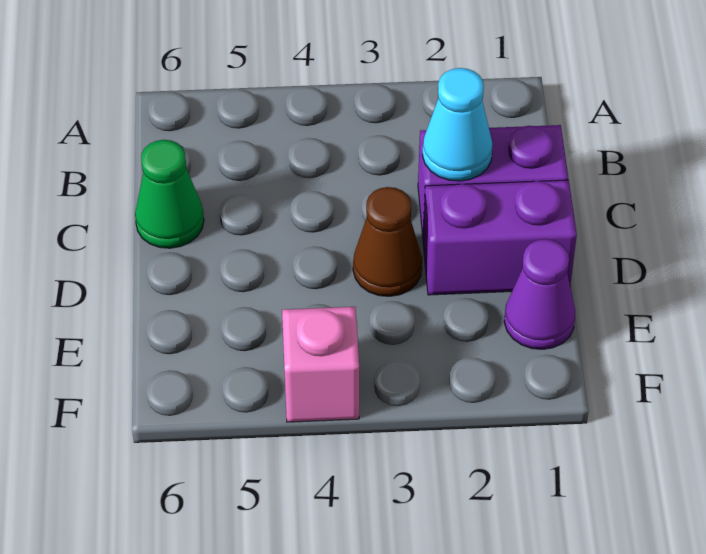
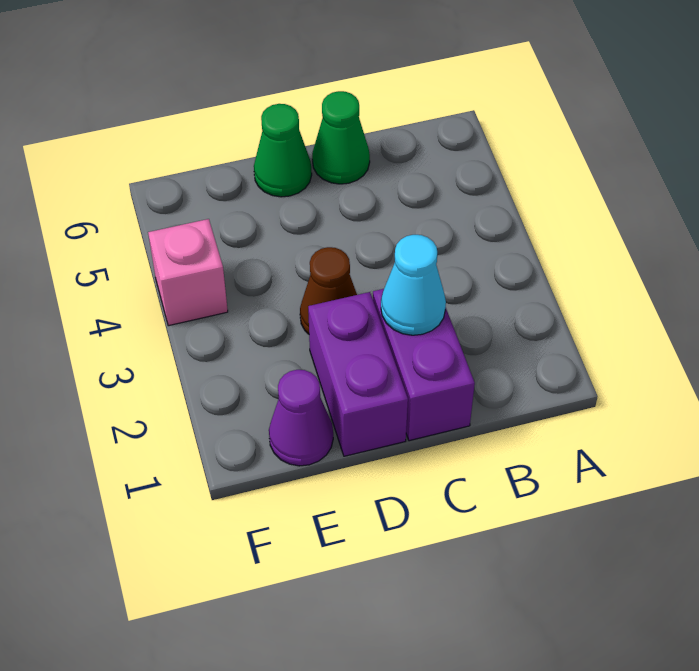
none -> green 1x1 cone [254,104,312,197]

